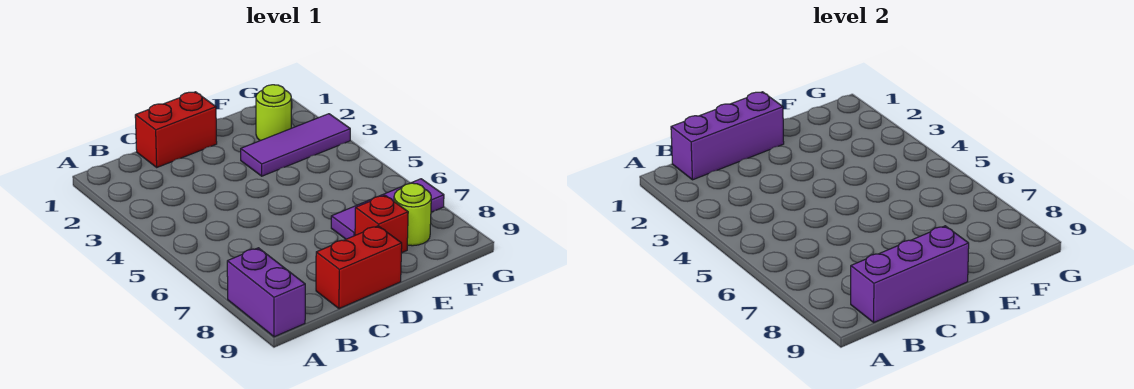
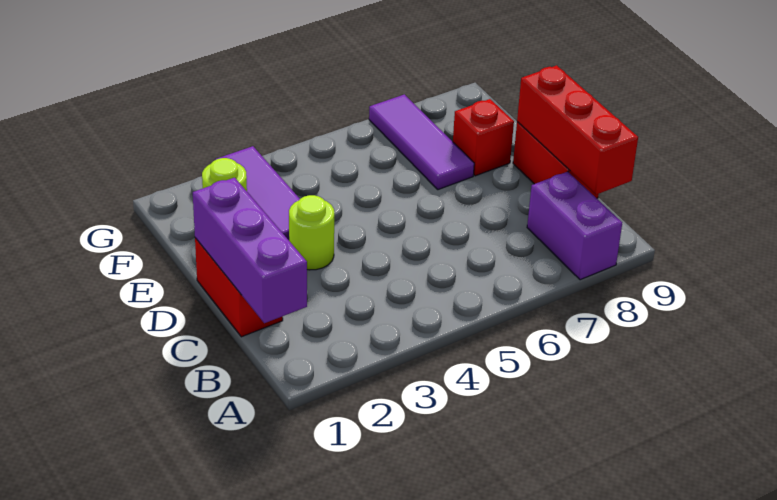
purple 1x2 brick [227,248,305,337] -> purple 1x2 brick turned to [527,172,622,280]
purple 1x3 brick [851,226,969,322] -> red 1x3 brick [517,65,638,195]
lime 1x1 round brick [394,183,431,246] -> lime 1x1 round brick moved to [289,195,334,270]

